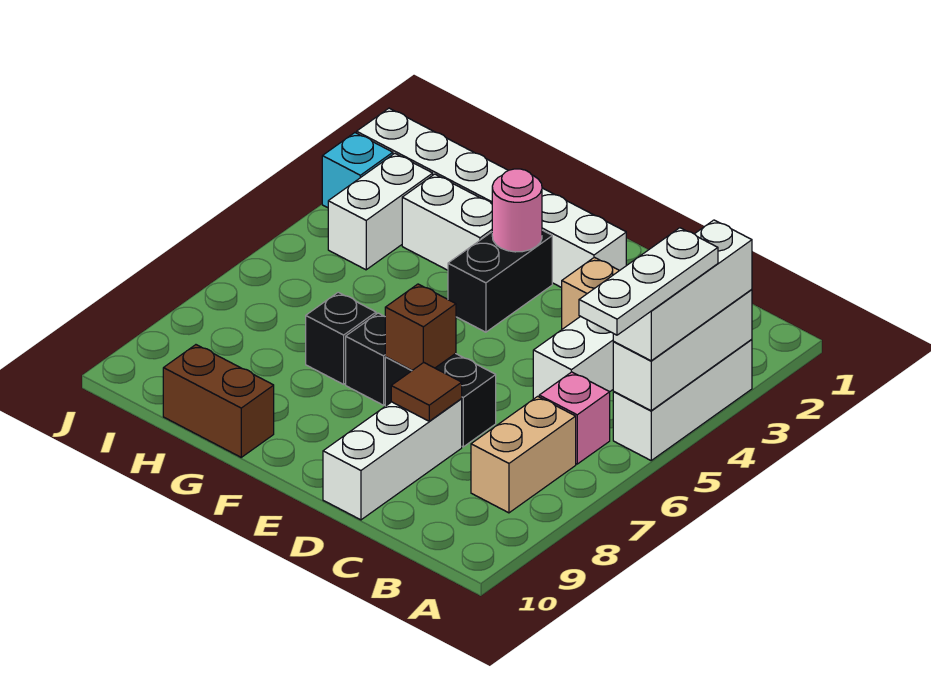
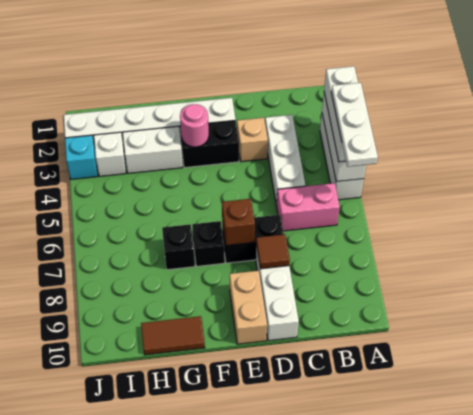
pink 1x1 brick [539,372,610,464] -> pink 1x2 brick [277,183,340,231]
tan 1x2 brick [471,396,576,513] -> tan 1x2 brick moved to [230,271,267,344]
black 1x2 brick [448,230,552,332] -> black 1x2 brick turned to [180,120,239,168]
brown 1x2 brick [163,345,274,457] -> brown 1x2 tile [141,316,205,355]
white 1x2 brick [328,153,433,270] -> white 1x1 brick [94,132,126,177]

